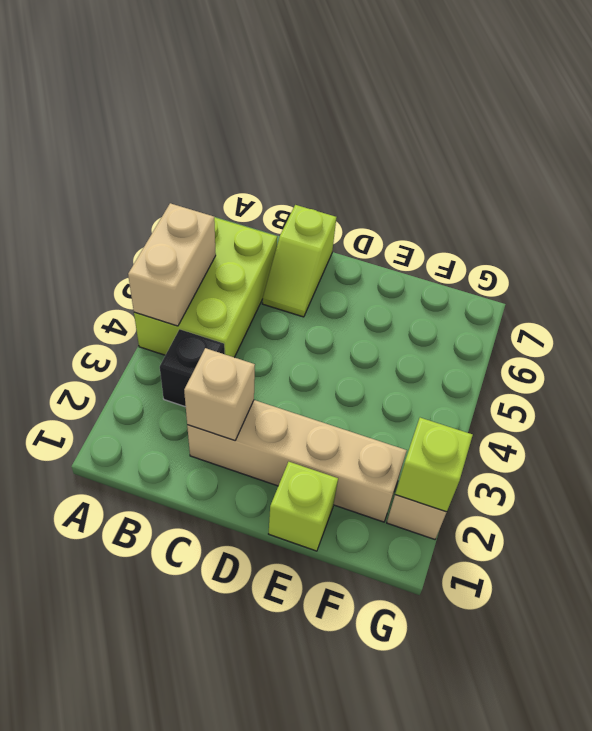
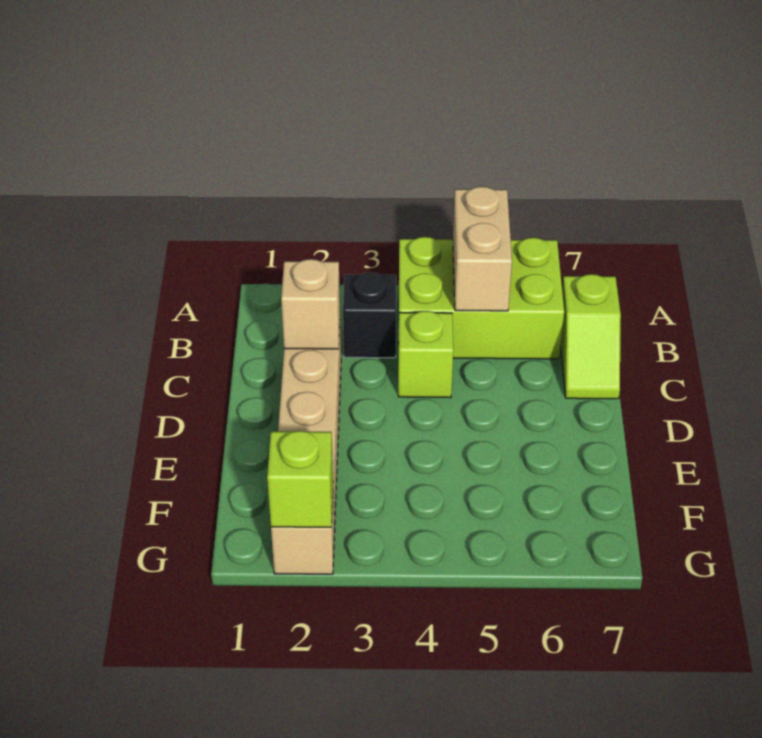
tan 1x2 brick [128,203,216,326] -> tan 1x2 brick turned to [453,186,512,311]
lime 1x2 slope [262,205,336,317] -> lime 1x2 slope turned to [561,274,621,399]
lime 1x1 brick [269,462,338,551] -> lime 1x1 brick moved to [398,311,453,398]

